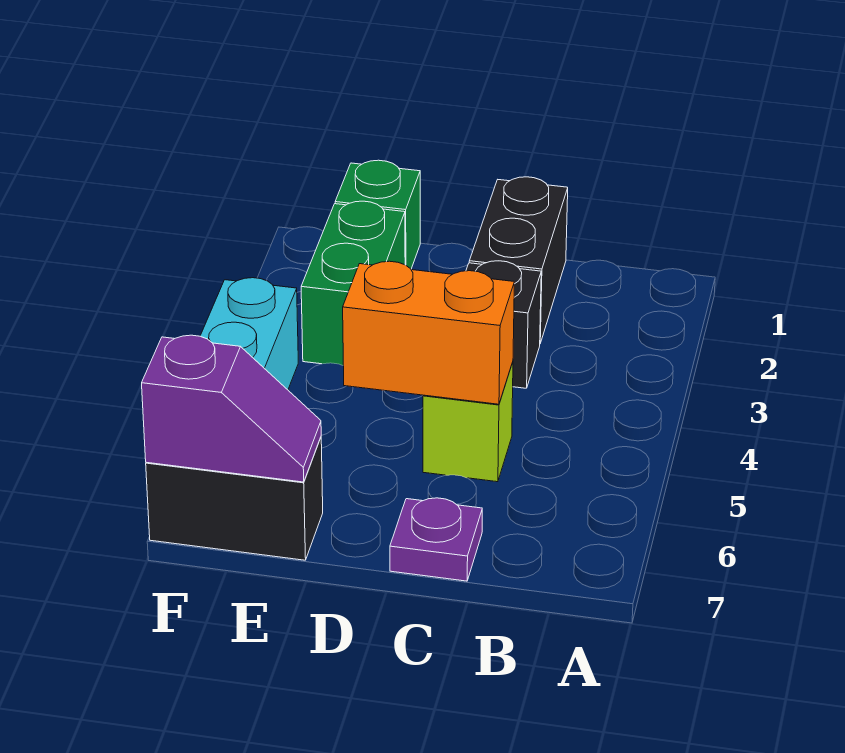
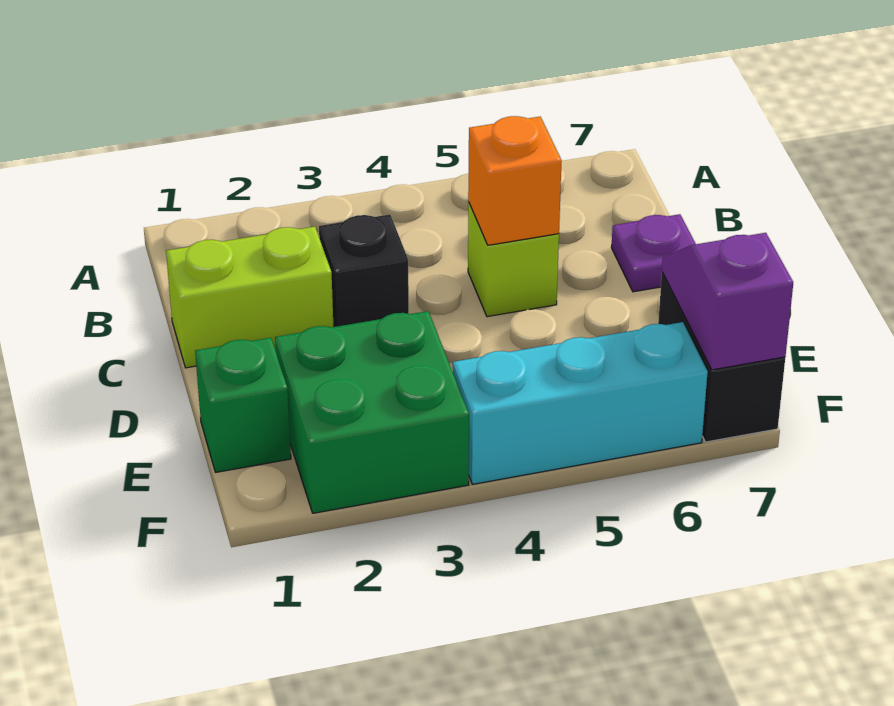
black 1x2 brick [469,177,568,343] -> lime 1x2 brick [166,227,333,368]
orange 1x2 brick [343,261,514,404] -> orange 1x1 brick [468,116,562,245]
green 1x2 brick [301,201,405,365] -> green 2x2 brick [275,311,469,513]

